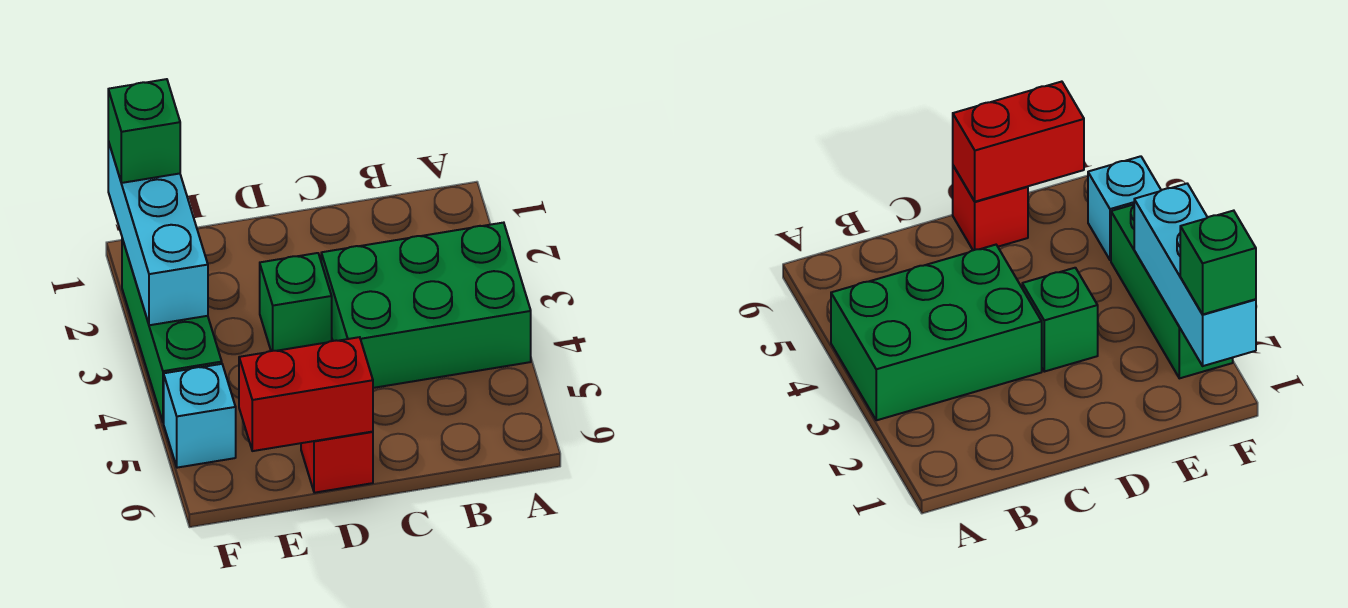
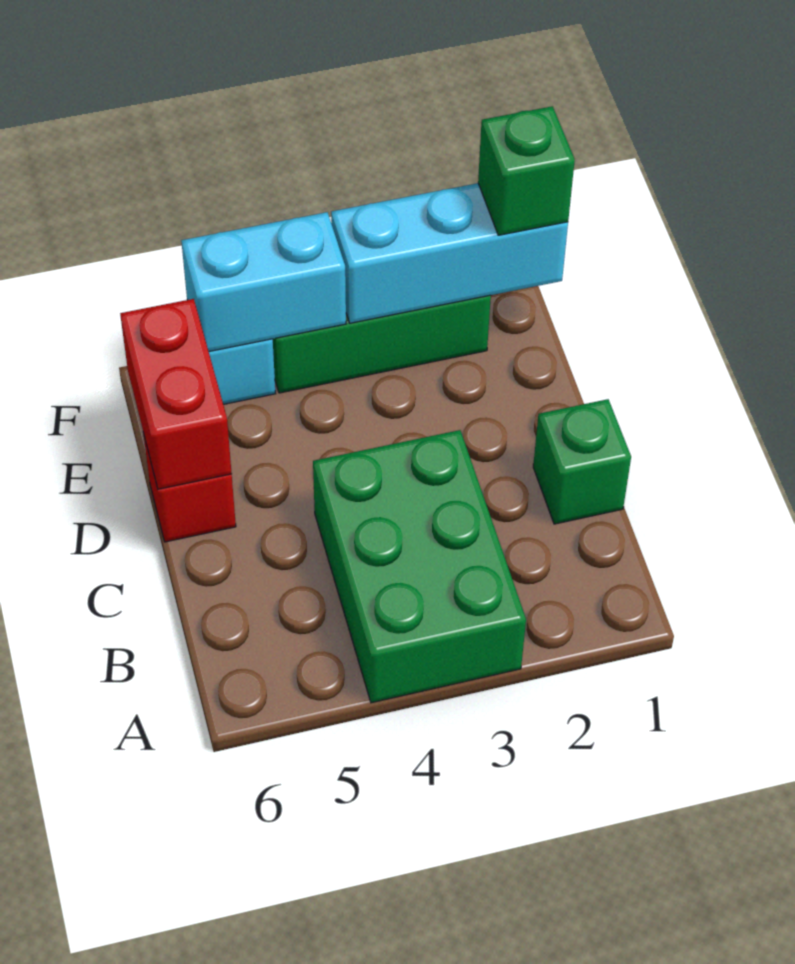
green 1x1 brick [260,253,332,351] -> green 1x1 brick moved to [533,399,631,524]
none -> cyan 1x2 brick [181,212,346,351]

